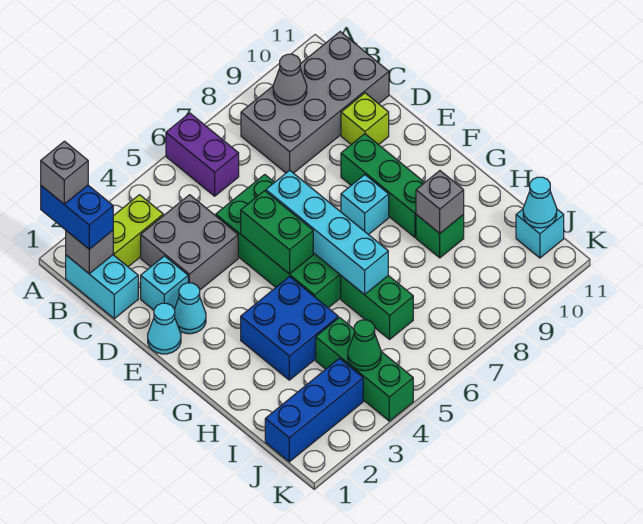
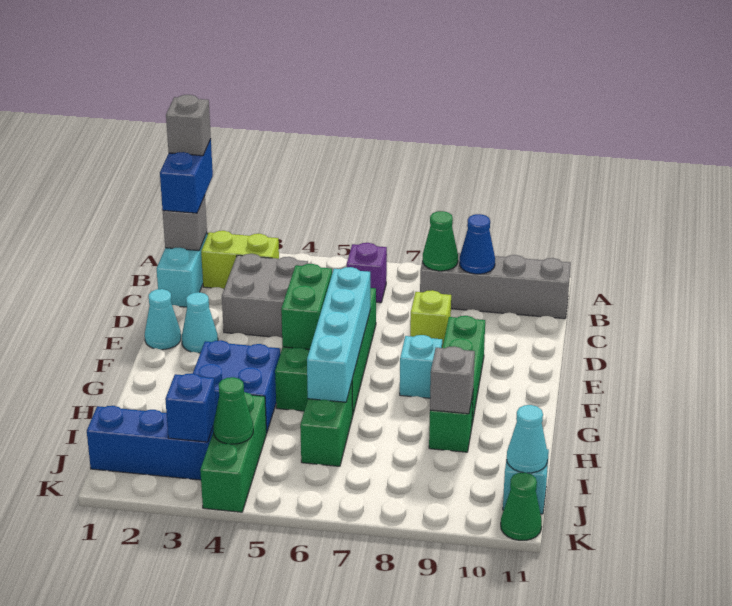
purple 1x2 brick [166,113,239,196] -> purple 1x1 brick [347,243,387,303]
grey 2x4 brick [241,32,389,173] -> grey 1x4 brick [420,253,571,319]
none -> green 1x1 cone [423,211,458,271]
grey 1x1 cone [273,54,307,105] -> blue 1x1 cone [460,214,495,274]
cyan 1x1 brick [141,256,188,310] -> none
lime 1x1 brick [341,93,389,145] -> lime 1x1 brick moved to [410,290,451,348]
none -> blue 1x1 brick [165,373,216,442]
none -> green 1x1 cone [501,472,542,540]

